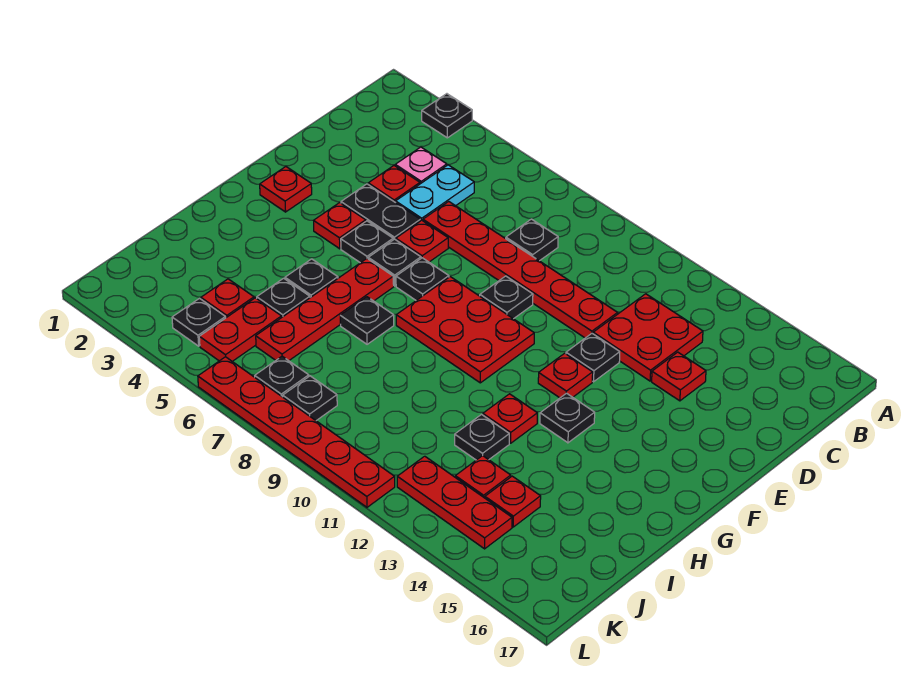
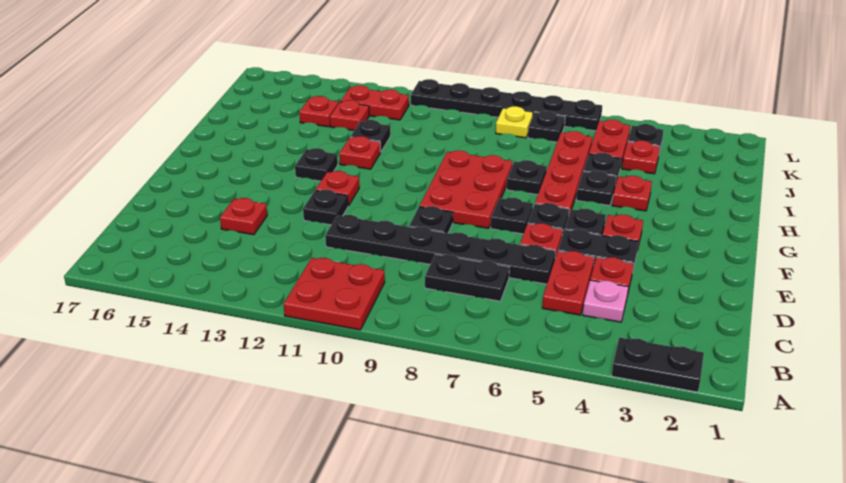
black 1x1 plate [422,94,472,138] -> black 1x2 plate [612,338,704,392]
cyan 1x2 plate [396,165,474,221] -> red 1x2 plate [542,251,594,315]
black 1x1 plate [506,219,558,261] -> black 1x2 plate [425,254,509,301]
red 2x2 plate [593,294,703,381] -> red 2x2 plate moved to [284,258,385,330]
red 1x6 plate [423,202,618,338] -> black 1x6 plate [325,215,556,284]
red 1x1 plate [260,167,312,212] -> red 1x1 plate moved to [612,176,652,211]
red 2x3 plate [396,277,534,383] -> red 2x3 plate turned to [419,151,513,228]
black 1x1 plate [283,376,337,421] -> yellow 1x1 plate [496,106,533,138]
red 1x3 plate [397,456,512,549] -> red 1x2 plate [341,86,409,120]
red 1x6 plate [198,357,395,507] -> black 1x6 plate [411,79,602,131]

